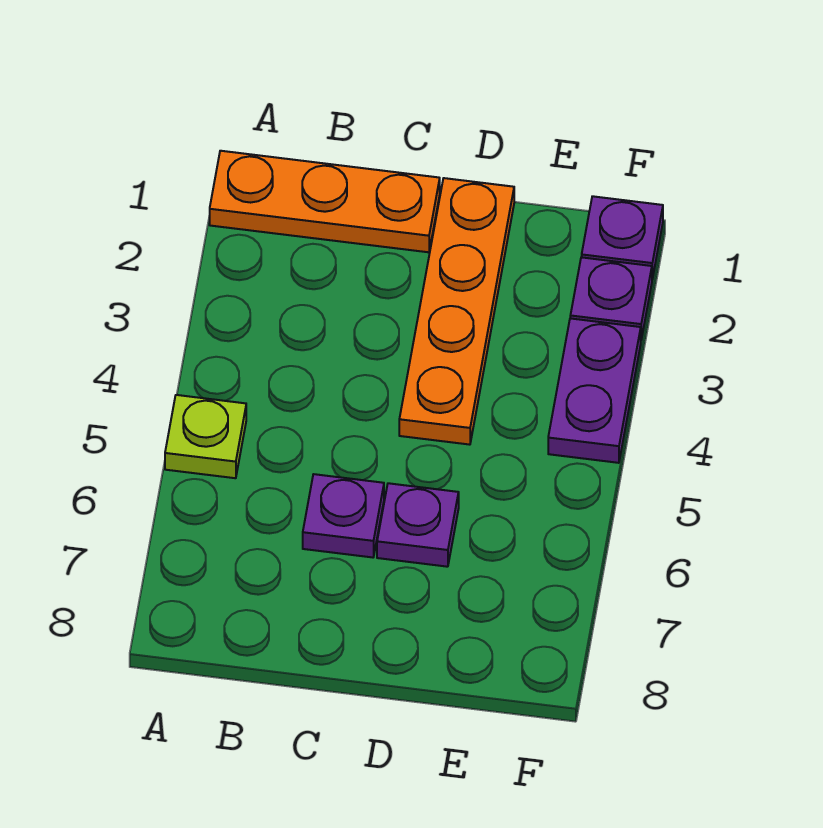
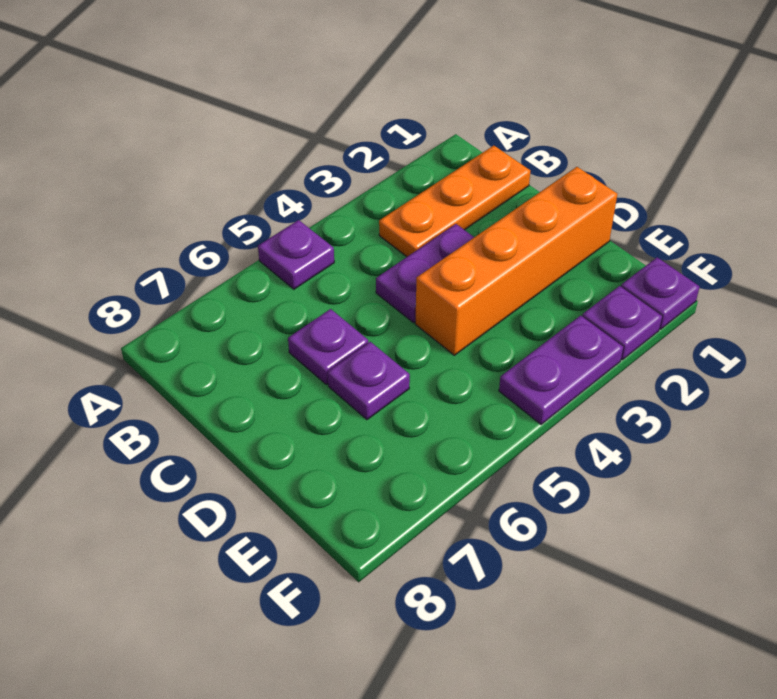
orange 1x3 plate [210,151,440,252] -> orange 1x3 plate turned to [379,146,530,257]
lime 1x1 plate [165,395,246,478] -> purple 1x1 plate [258,220,334,289]
none -> purple 1x2 plate [376,224,474,323]
orange 1x4 plate [399,178,514,445] -> orange 1x4 brick [415,167,617,355]

